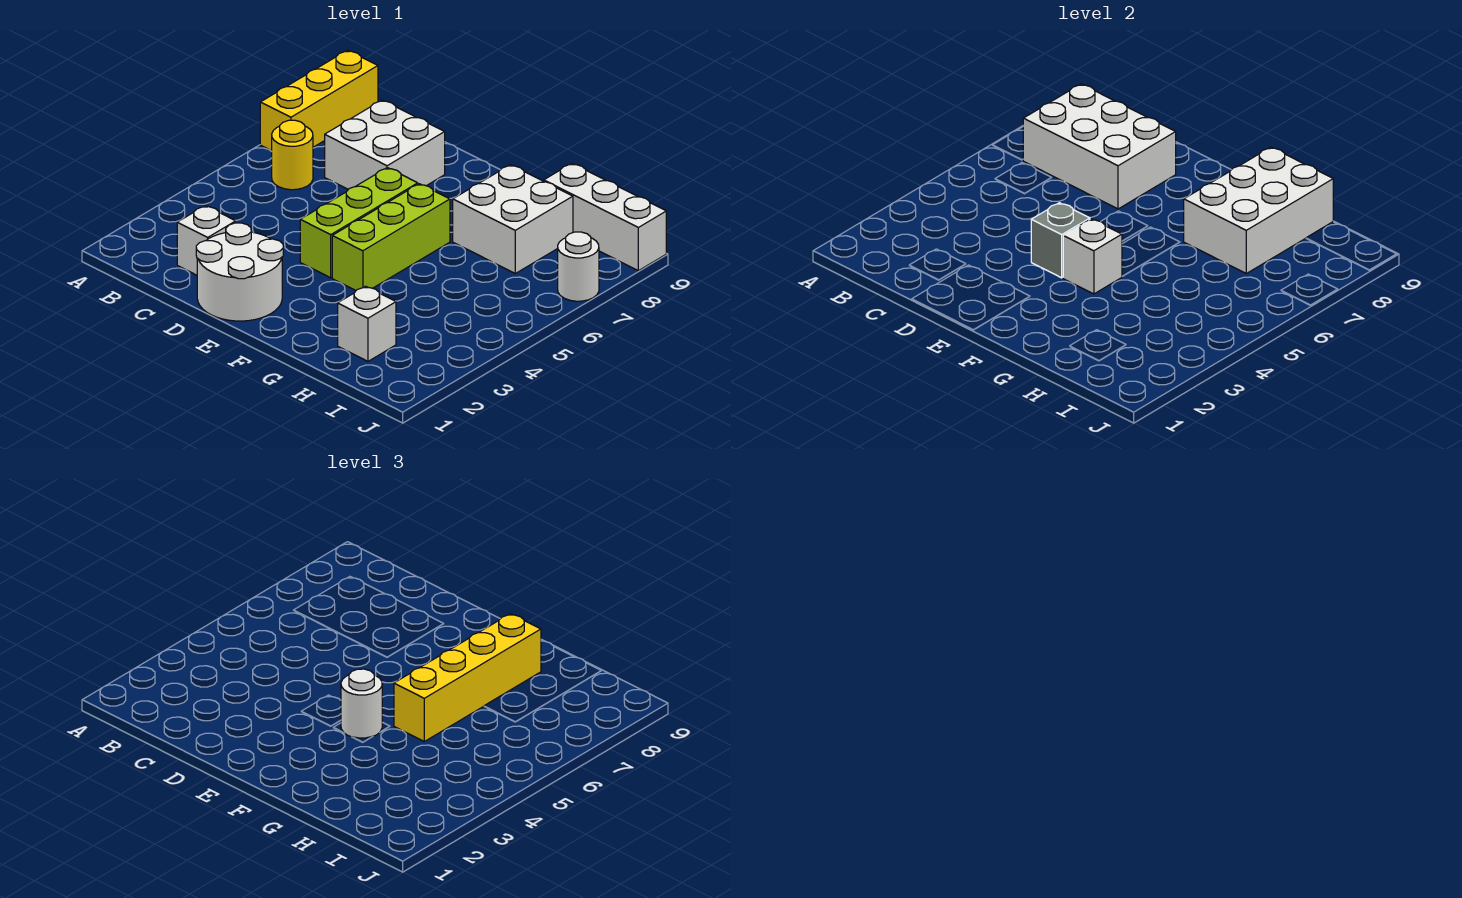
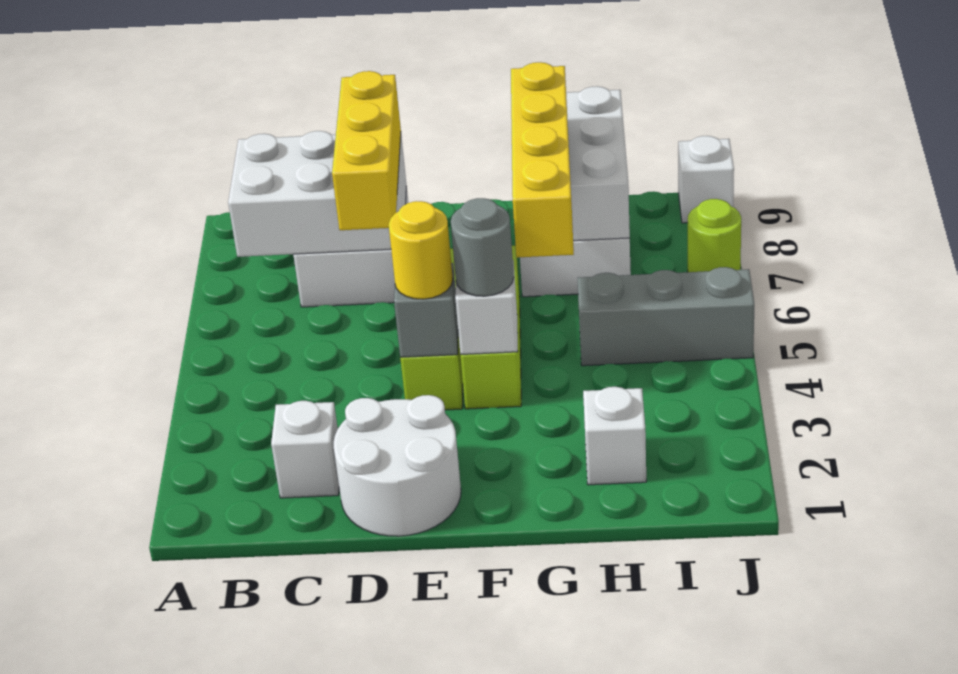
yellow 1x3 brick [260,50,378,151] -> yellow 1x3 brick moved to [332,71,401,230]
yellow 1x1 round brick [272,120,313,190] -> yellow 1x1 round brick moved to [389,201,453,299]
white 1x1 round brick [341,669,382,738] -> grey 1x1 round brick [451,198,514,296]
none -> grey 1x3 brick [578,267,754,366]
white 1x3 brick [544,163,666,271] -> white 1x1 brick [678,136,734,223]
white 1x1 round brick [558,232,599,301] -> lime 1x1 round brick [688,199,741,272]

